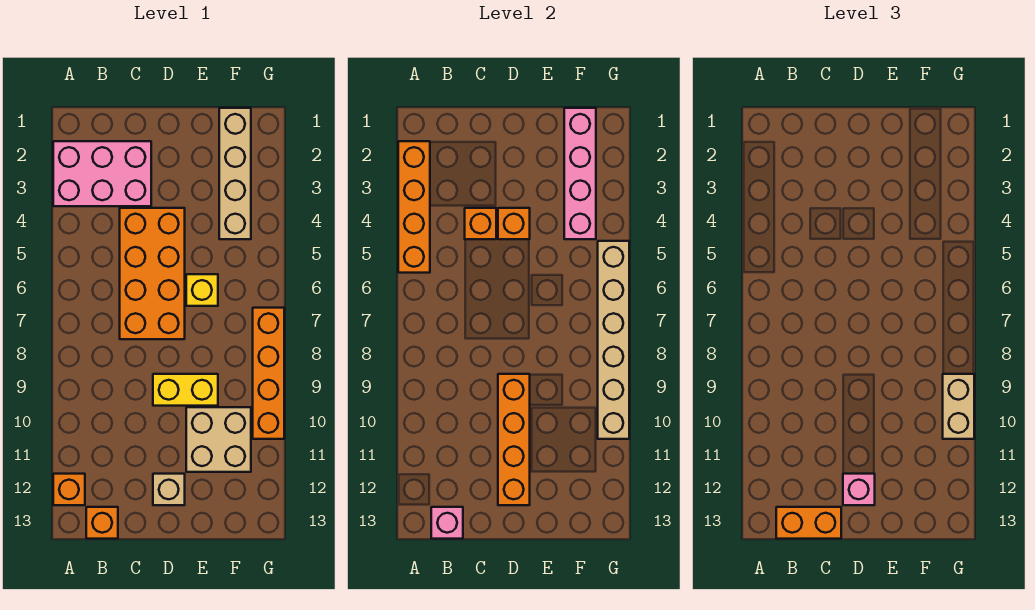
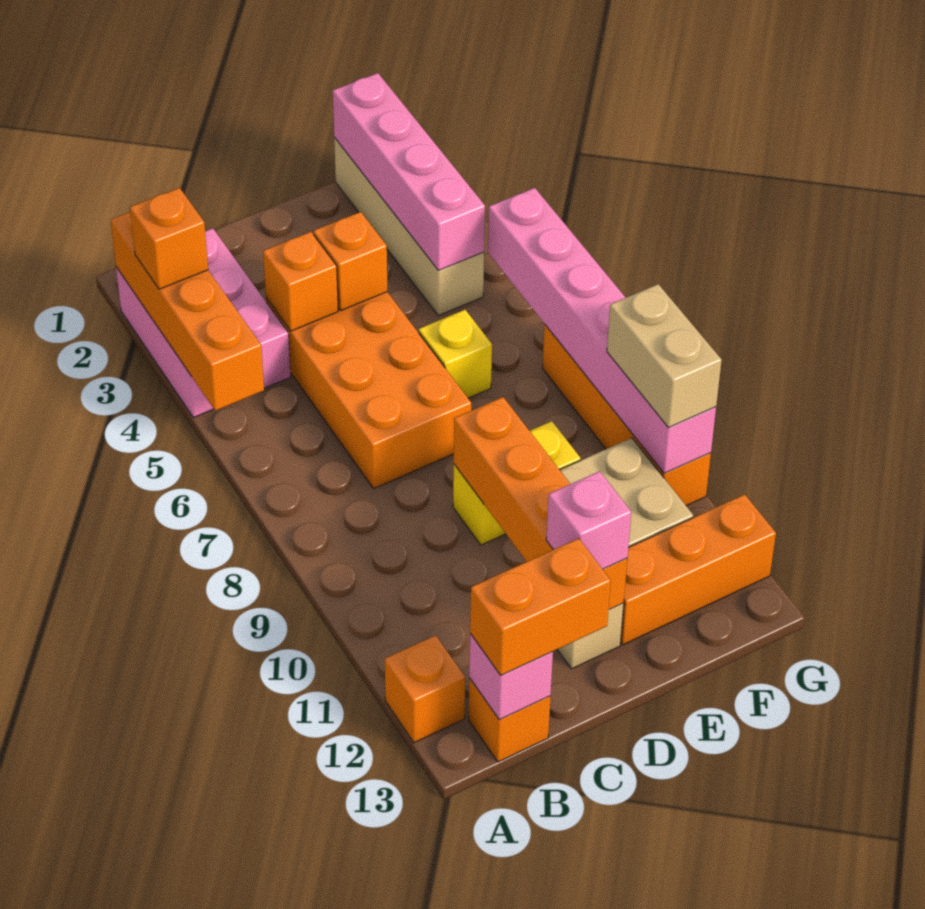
pink 2x3 brick [53,141,151,206] -> pink 2x3 brick turned to [116,228,291,418]
none -> orange 1x1 brick [130,188,208,289]
none -> orange 1x3 brick [621,494,776,645]
tan 1x6 brick [598,241,629,439] -> pink 1x6 brick [488,188,716,473]

